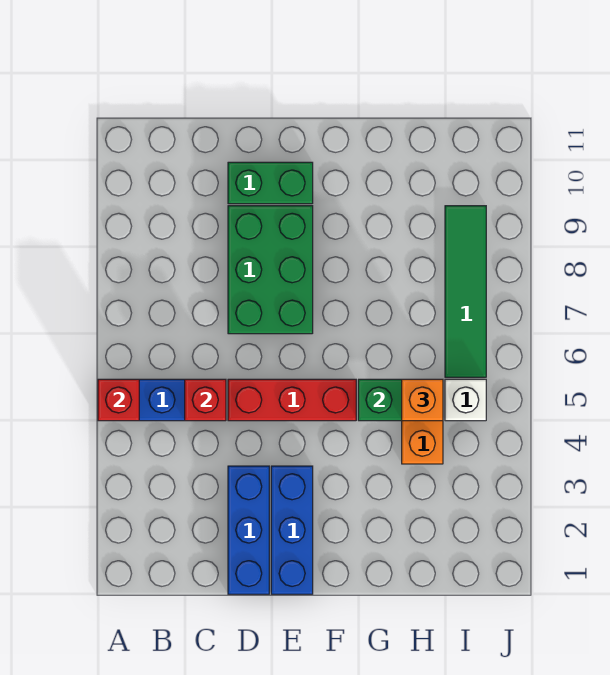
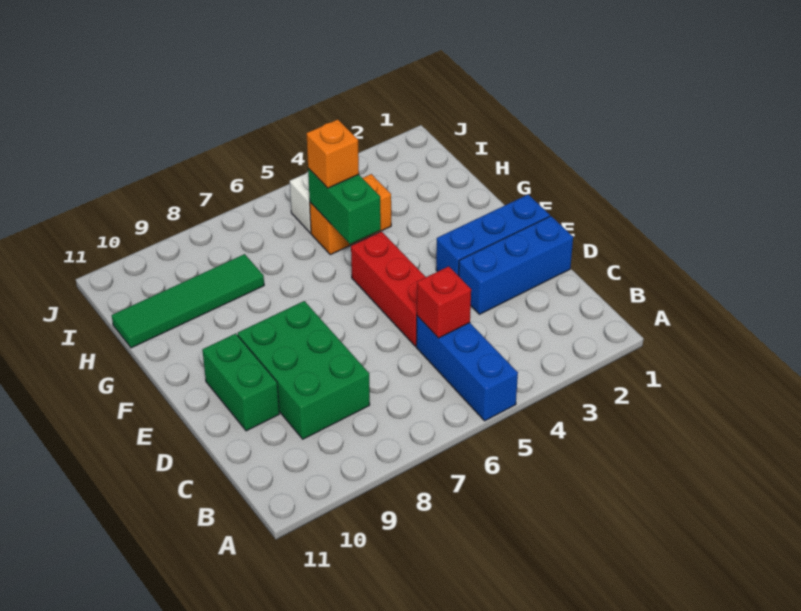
red 1x1 brick [98,379,139,421] -> none
green 2x3 brick [228,206,313,334] -> green 2x3 brick turned to [238,301,370,439]
green 1x4 tile [445,206,486,377] -> green 1x4 tile moved to [112,254,264,348]

